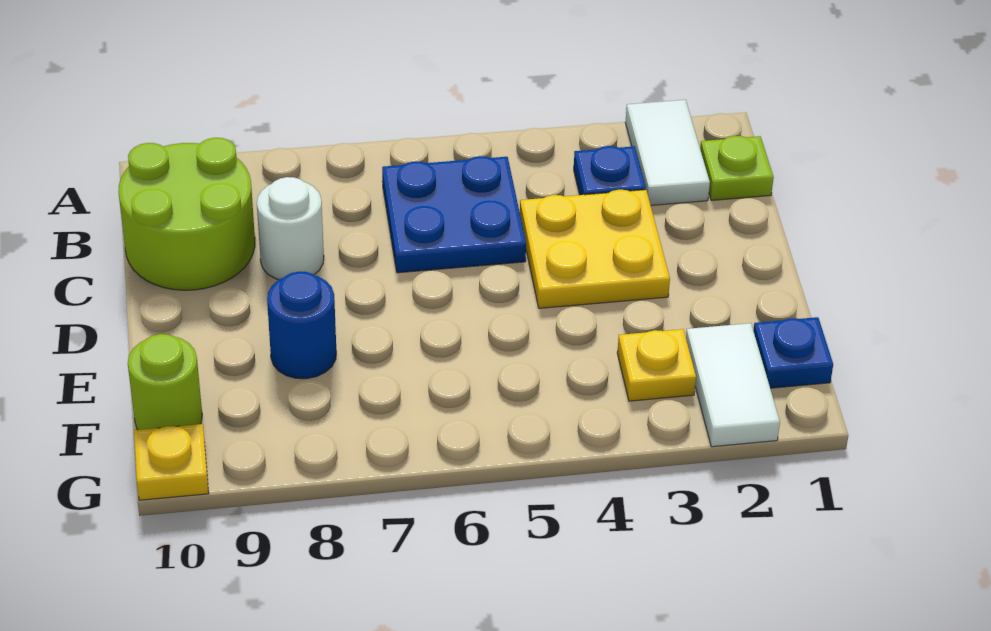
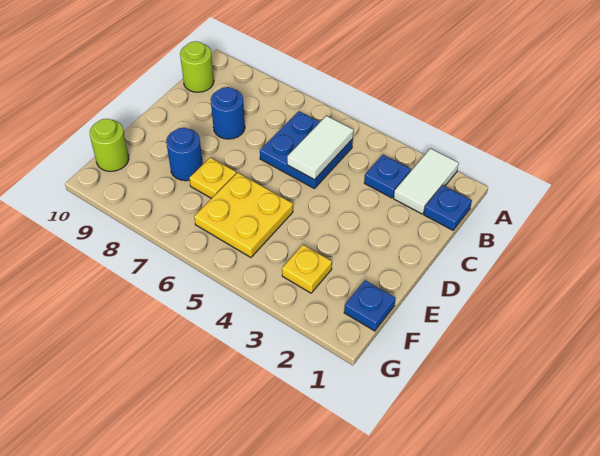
lime 1x1 plate [700,136,774,200] -> blue 1x1 plate [424,185,472,230]
lime 2x2 round brick [119,138,255,290] -> lime 1x1 round brick [180,41,214,92]
yellow 2x2 plate [520,190,670,308] -> yellow 2x2 plate moved to [194,173,293,257]
white 1x1 round brick [257,177,324,280] -> blue 1x1 round brick [211,87,245,139]
white 1x2 tile [686,323,780,447] -> white 1x2 tile moved to [287,116,353,180]
yellow 1x1 plate [134,424,209,500] -> yellow 1x1 plate moved to [189,157,236,199]

